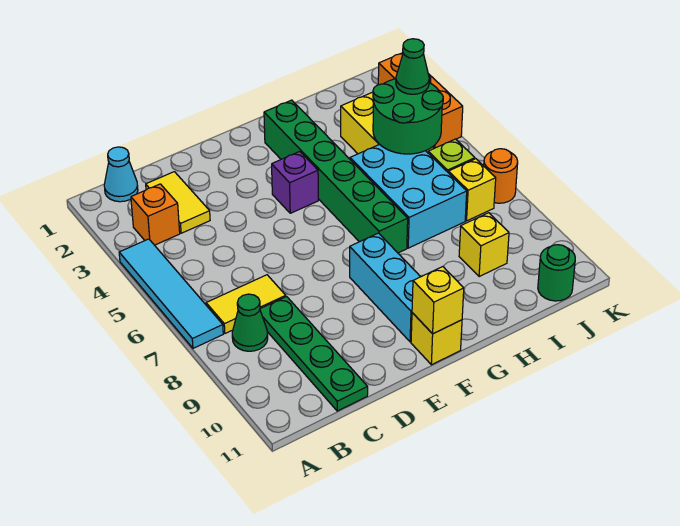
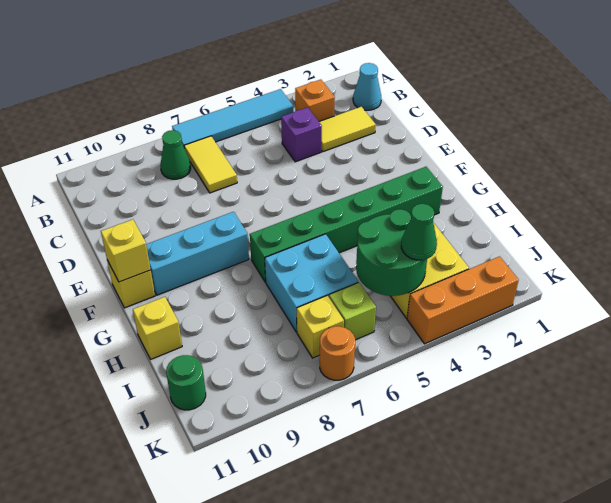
green 1x4 plate [260,297,368,411] -> none
purple 1x1 brick [272,151,318,213] -> purple 1x1 brick moved to [281,107,322,162]
cyan 2x3 brick [350,144,467,248] -> cyan 2x2 brick [265,234,358,332]
yellow 1x1 brick [459,213,509,277] -> yellow 1x1 brick moved to [133,297,182,359]

